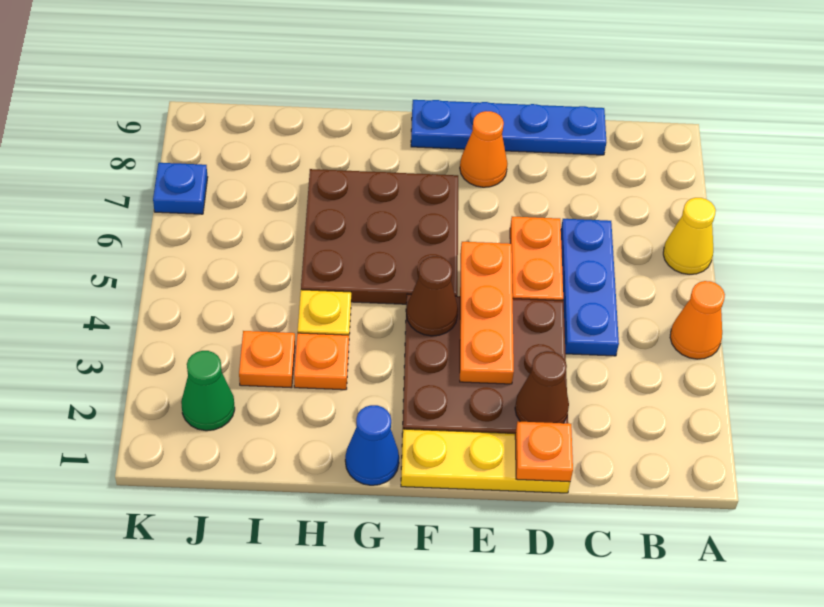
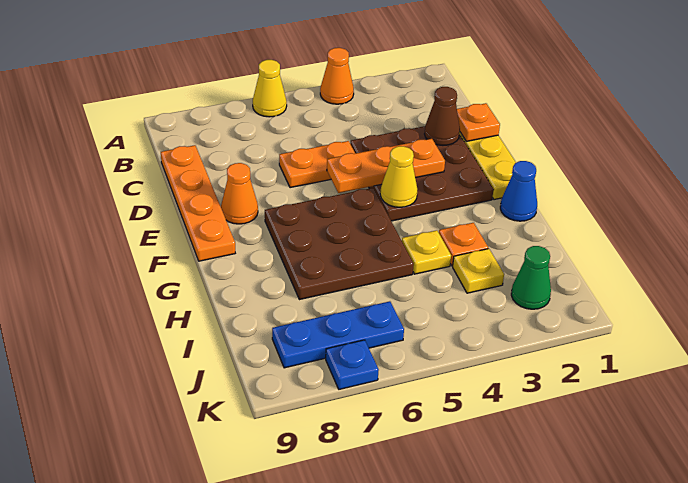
blue 1x3 plate [561,219,619,356] -> blue 1x3 plate moved to [272,301,404,368]
blue 1x4 plate [411,100,606,155] -> orange 1x4 plate [161,145,235,261]
brown 1x1 cone [406,256,458,336] -> yellow 1x1 cone [380,146,417,207]
orange 1x1 plate [239,331,295,388] -> yellow 1x1 plate [453,249,504,293]

